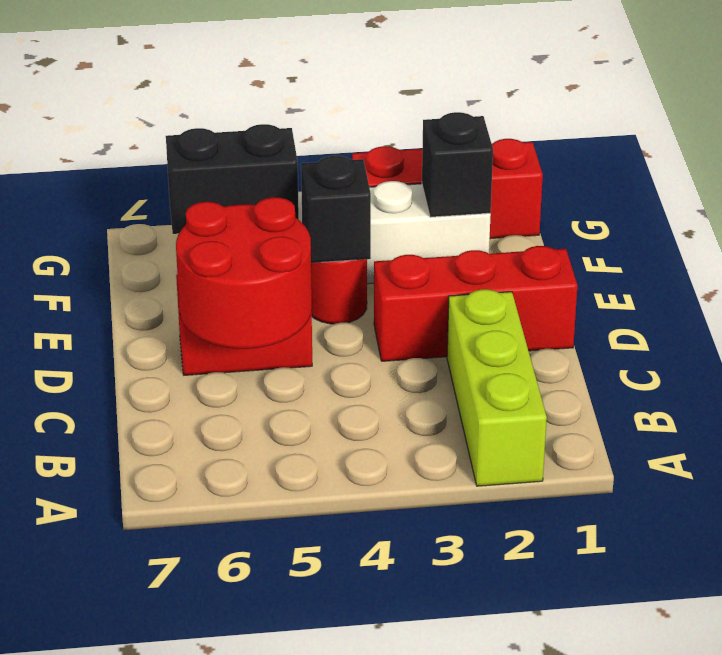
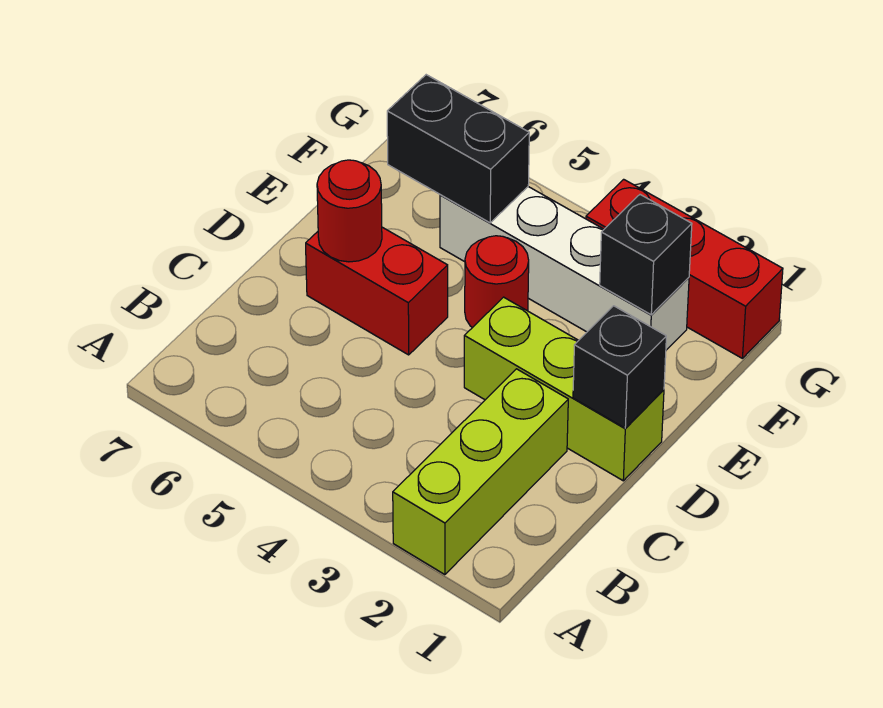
red 2x2 round brick [176,197,312,349] -> red 1x1 round brick [317,160,382,262]
red 1x3 brick [374,246,577,361] -> lime 1x3 brick [464,297,664,481]
black 1x1 brick [301,156,371,263] -> black 1x1 brick moved to [573,306,666,428]

